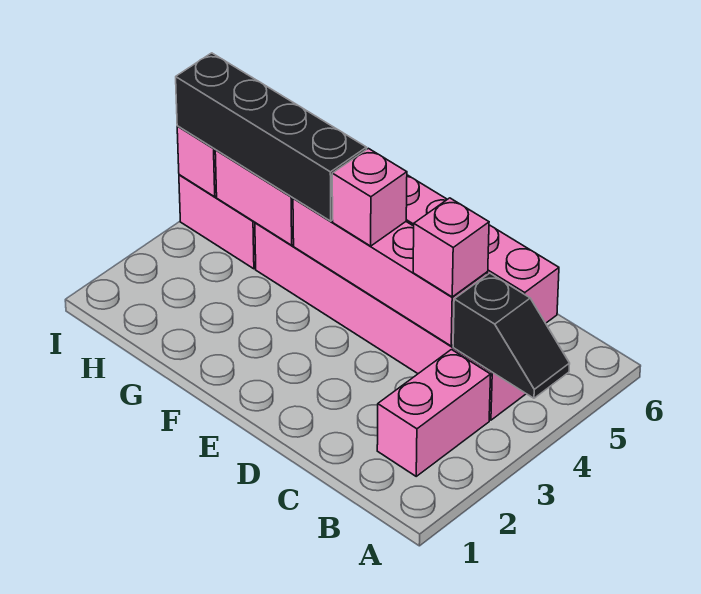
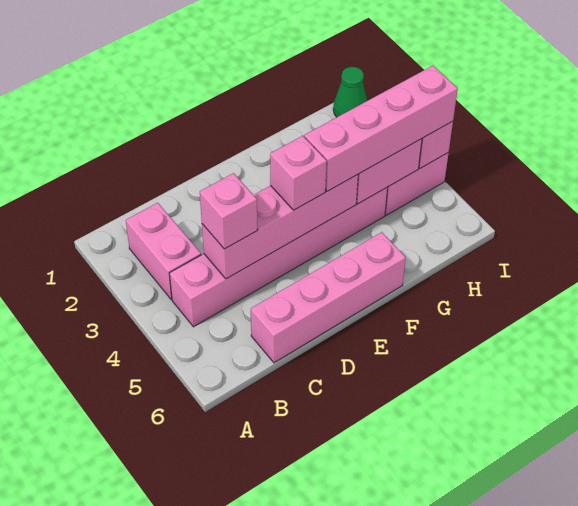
black 1x2 slope [453,273,570,398] -> none
black 1x4 brick [176,53,367,221] -> pink 1x4 brick [304,66,458,191]
none -> green 1x1 cone [333,67,367,117]

